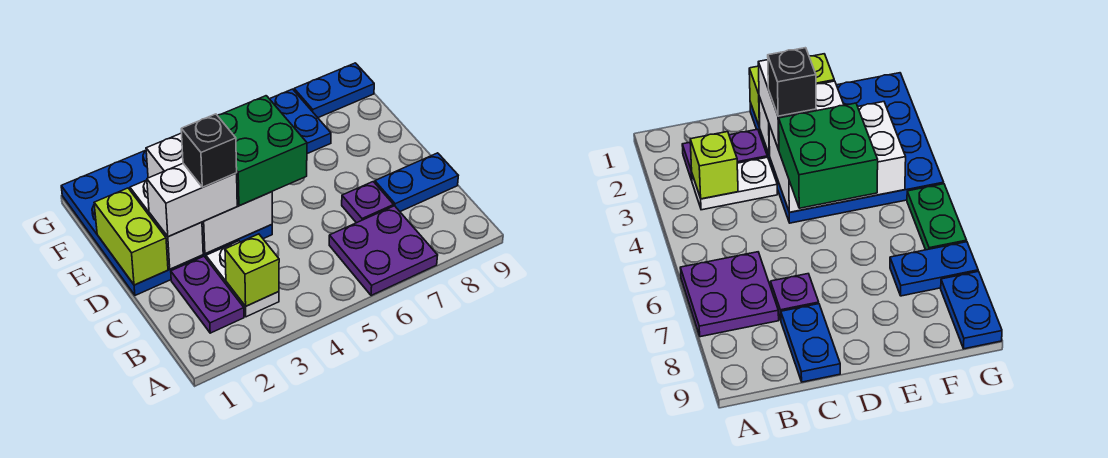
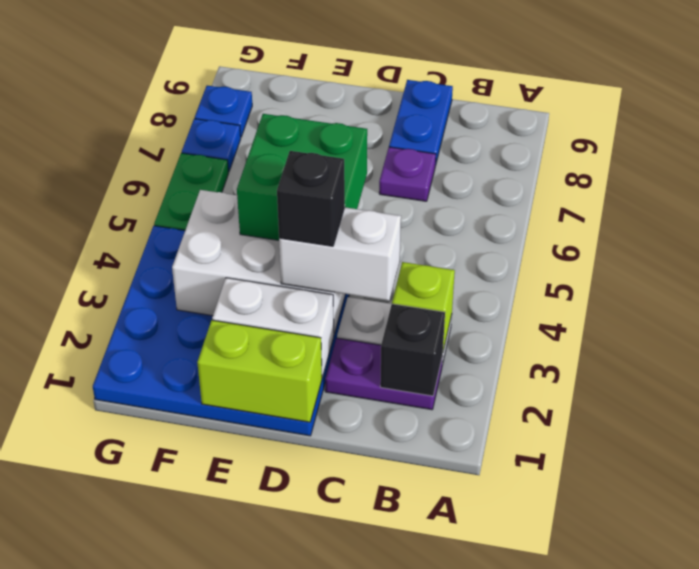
purple 2x2 plate [329,206,438,296] -> none
none -> black 1x1 brick [380,304,445,396]
white 1x2 brick [147,164,237,237] -> white 1x2 brick turned to [279,207,401,301]
blue 1x2 plate [270,89,331,154] -> blue 1x1 plate [182,119,241,172]
blue 1x2 plate [294,63,374,118] -> blue 1x1 plate [195,86,252,137]

